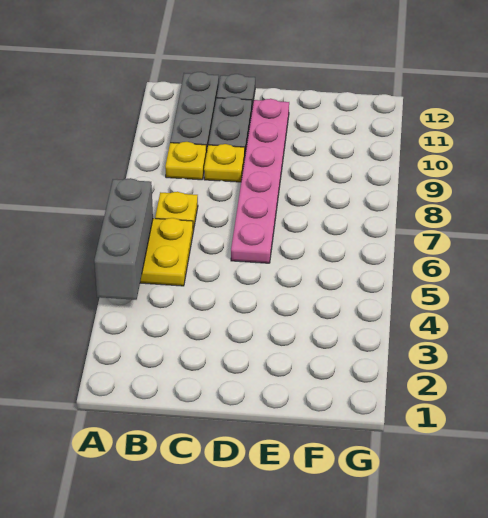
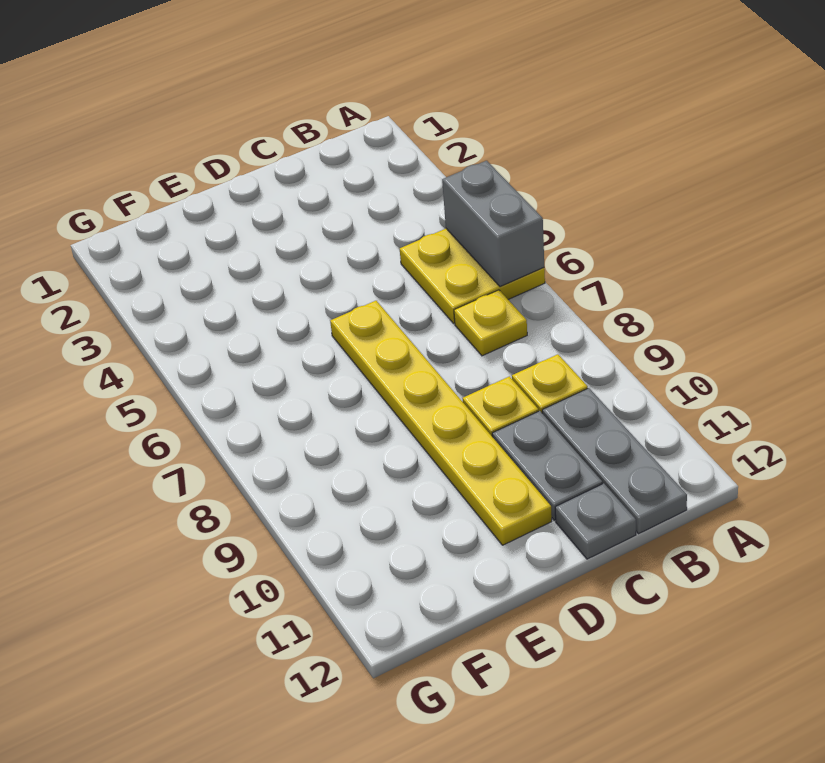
grey 1x3 brick [94,178,153,300] -> grey 1x2 brick [442,161,544,287]
pink 1x6 plate [231,99,289,263] -> yellow 1x6 plate [330,301,552,545]

